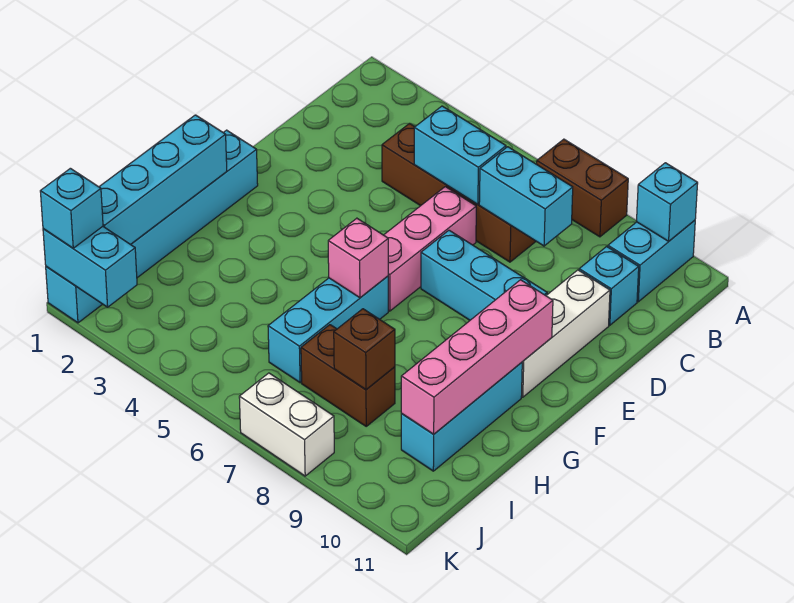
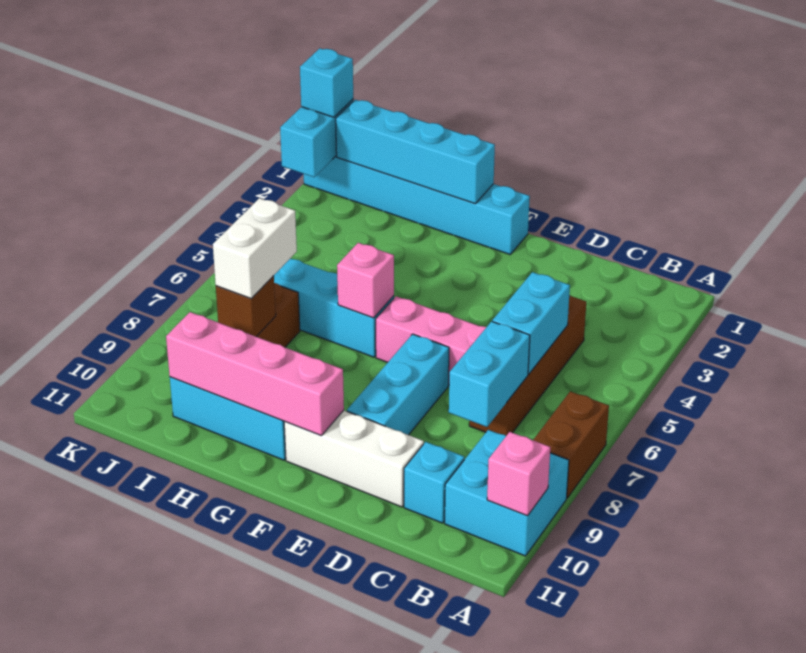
cyan 1x2 brick [608,220,695,302] -> cyan 2x2 brick [445,430,569,556]
cyan 1x1 brick [637,163,698,241] -> pink 1x1 brick [487,432,550,516]
white 1x2 brick [239,373,334,476] -> white 1x2 brick moved to [213,198,297,299]

